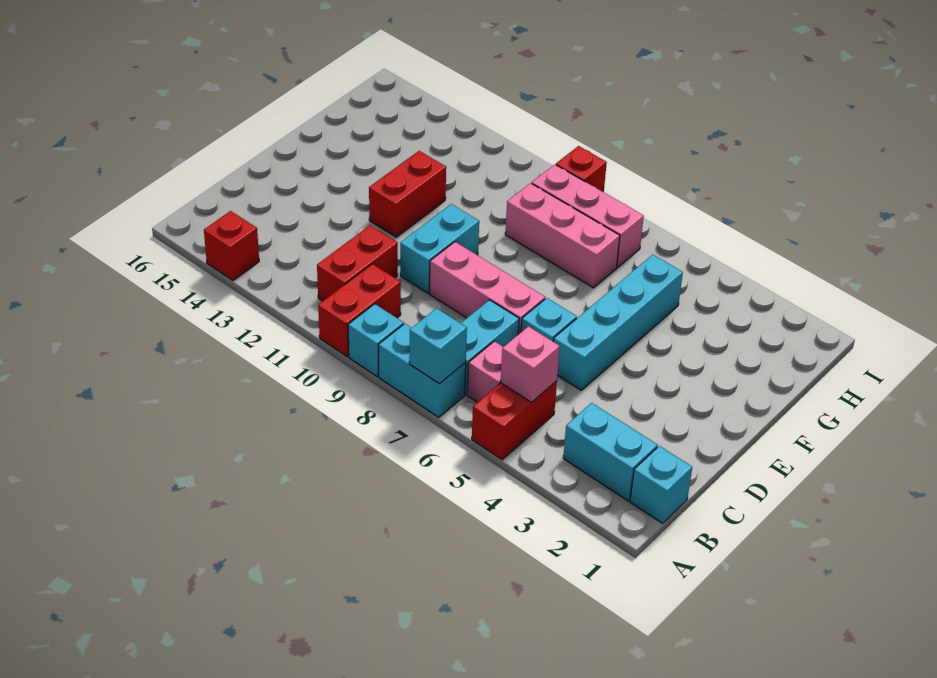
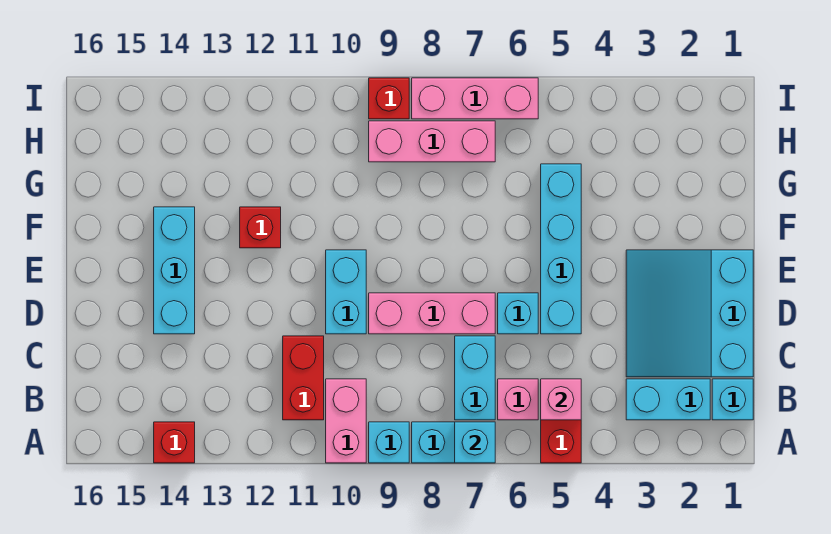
red 1x2 brick [318,264,401,357] -> pink 1x2 brick [326,379,366,463]
none -> cyan 3x3 slope [626,250,753,377]
none -> cyan 1x3 brick [154,207,195,334]
red 1x2 brick [369,151,446,237] -> red 1x1 brick [240,207,281,248]
pink 1x3 brick [505,183,620,288] -> pink 1x3 brick moved to [412,78,538,119]

